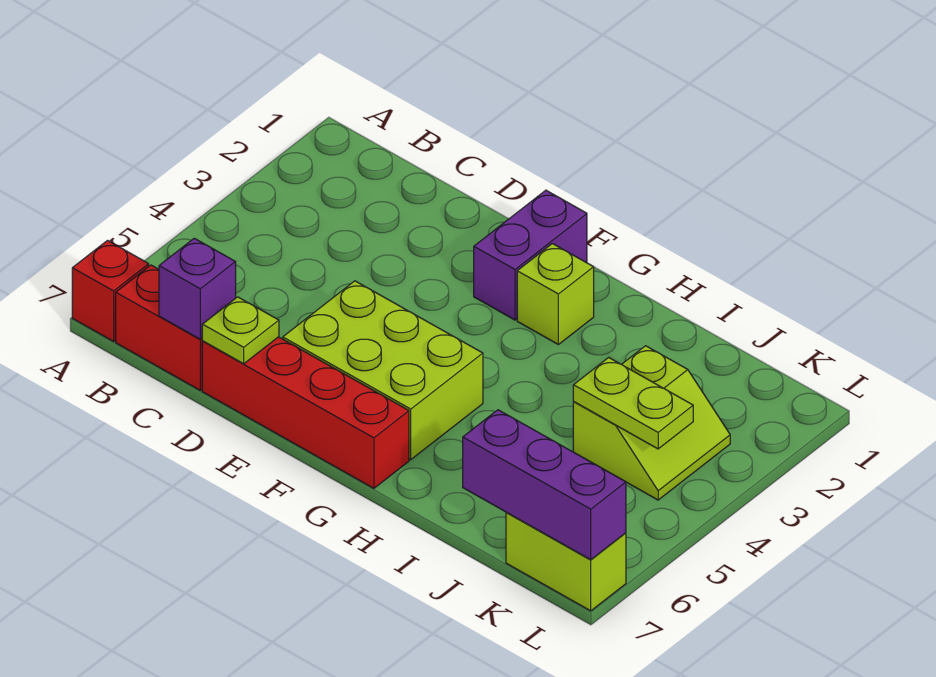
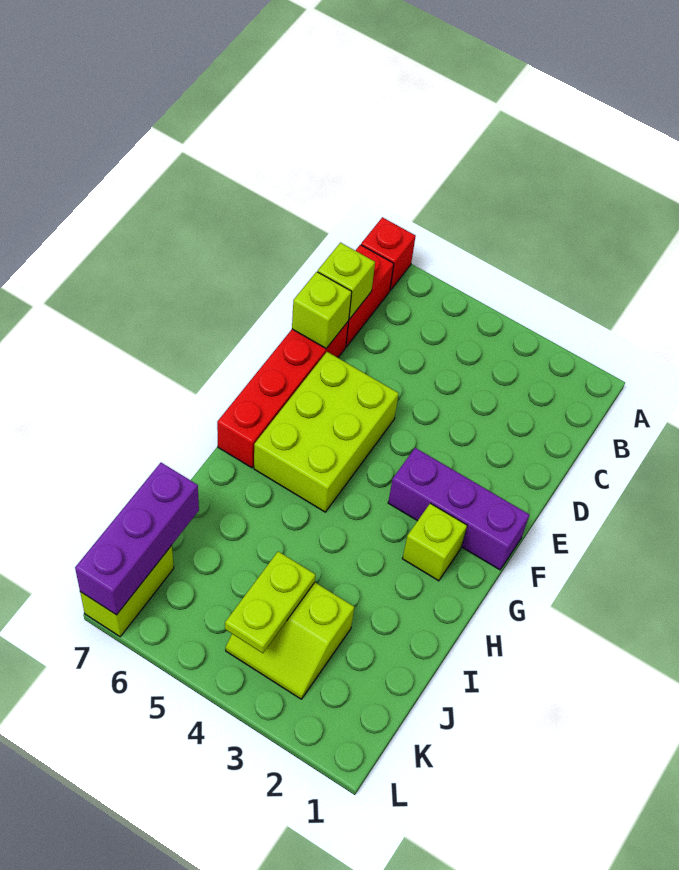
purple 1x1 brick [159,238,236,339] -> lime 1x1 brick [318,243,375,319]
lime 1x1 plate [202,297,279,364] -> lime 1x1 brick [292,272,352,348]
purple 1x2 brick [474,190,587,320] -> purple 1x3 brick [388,448,529,570]

